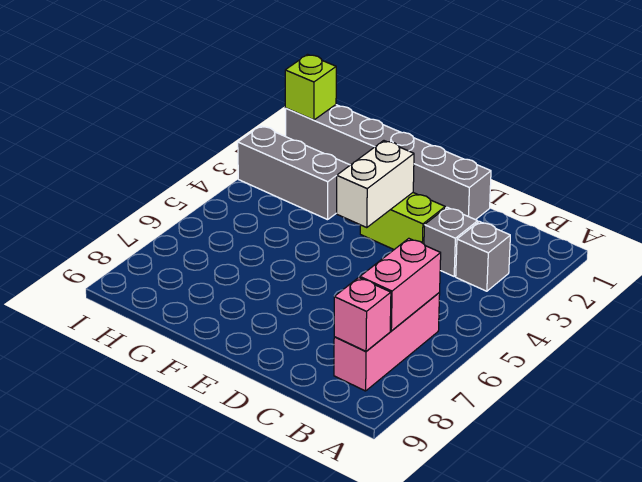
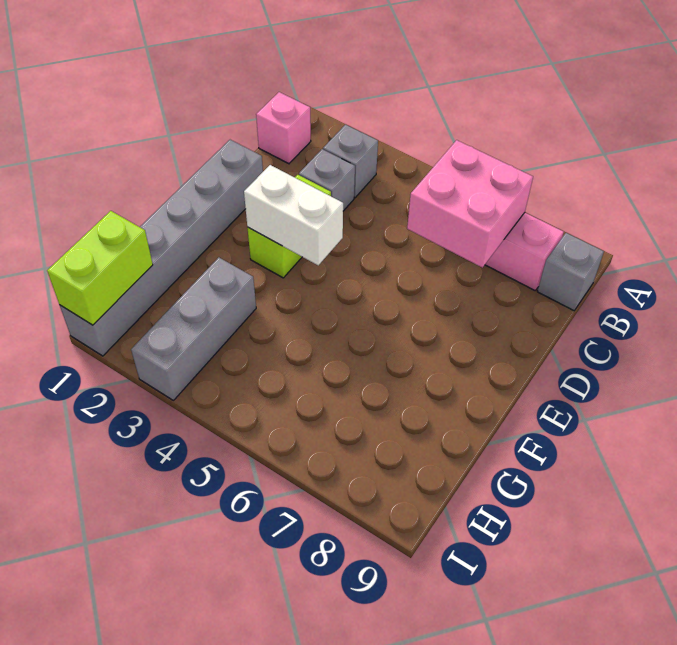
pink 1x2 brick [360,238,441,331] -> pink 2x2 brick [407,140,533,267]
pink 1x1 brick [334,278,391,351] -> pink 1x1 brick moved to [256,92,311,164]
none -> grey 1x1 brick [537,233,604,311]
lime 1x1 brick [285,54,336,120] -> lime 1x2 brick [47,211,153,325]

